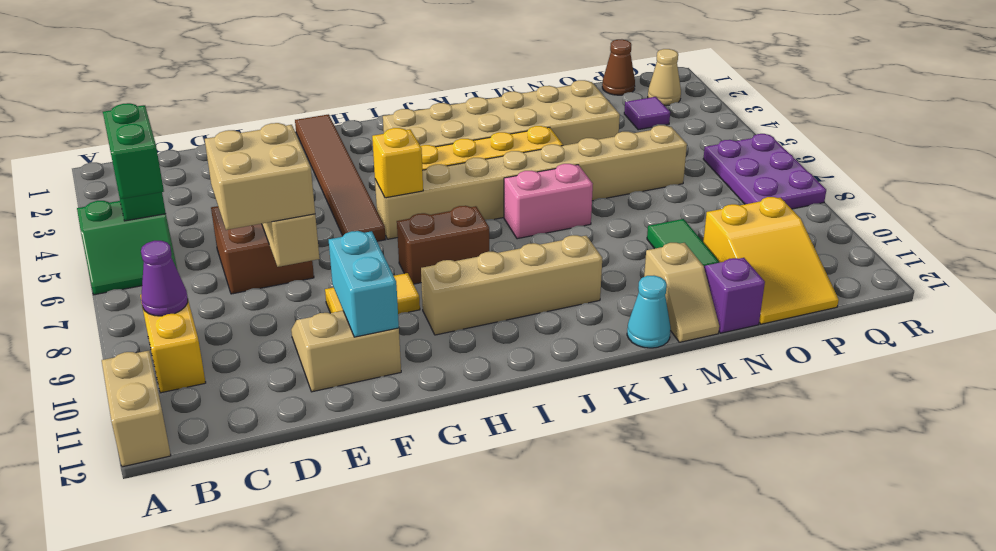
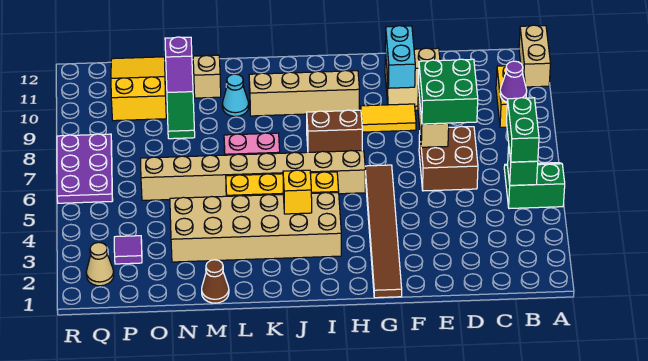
tan 2x2 brick [205,123,315,230] -> green 2x2 brick [418,59,478,124]
yellow 1x1 brick [372,128,423,198] -> yellow 1x1 brick moved to [283,170,312,214]
cyan 1x1 cone [627,276,671,348] -> cyan 1x1 cone moved to [222,74,249,116]
brown 1x1 cone [602,39,635,95] -> brown 1x1 cone moved to [202,260,229,303]

